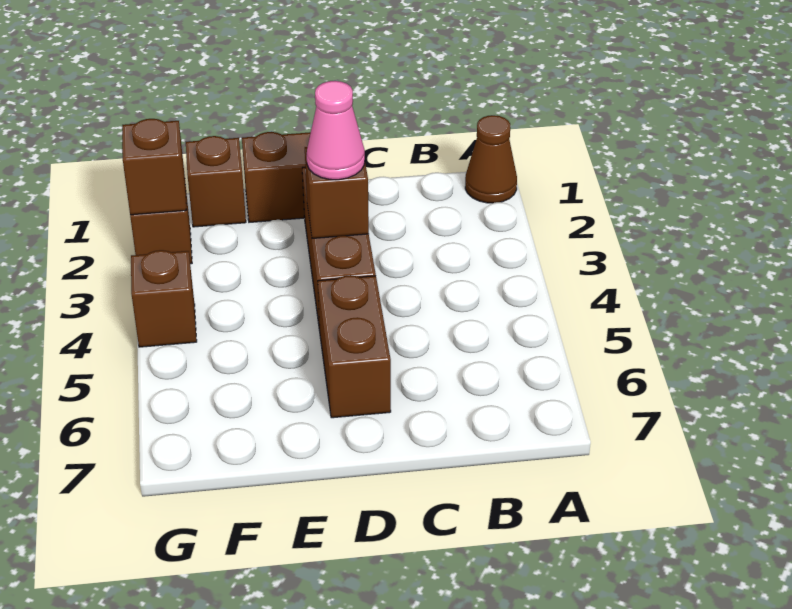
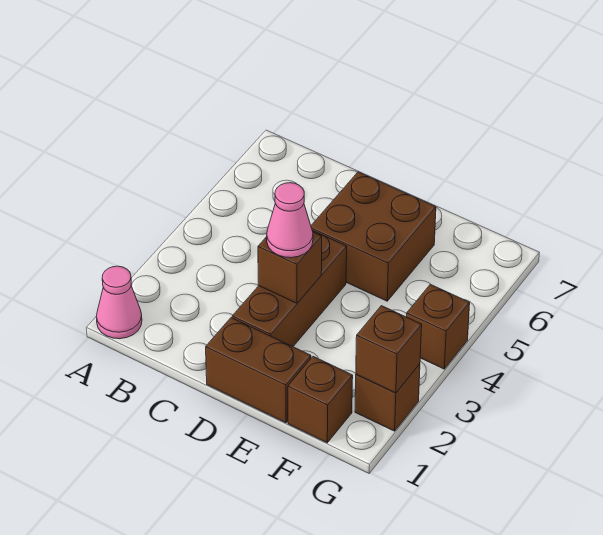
brown 1x1 cone [465,115,517,203] -> pink 1x1 cone [96,266,142,339]
brown 1x2 brick [318,275,391,418] -> brown 2x2 brick [311,172,436,301]

